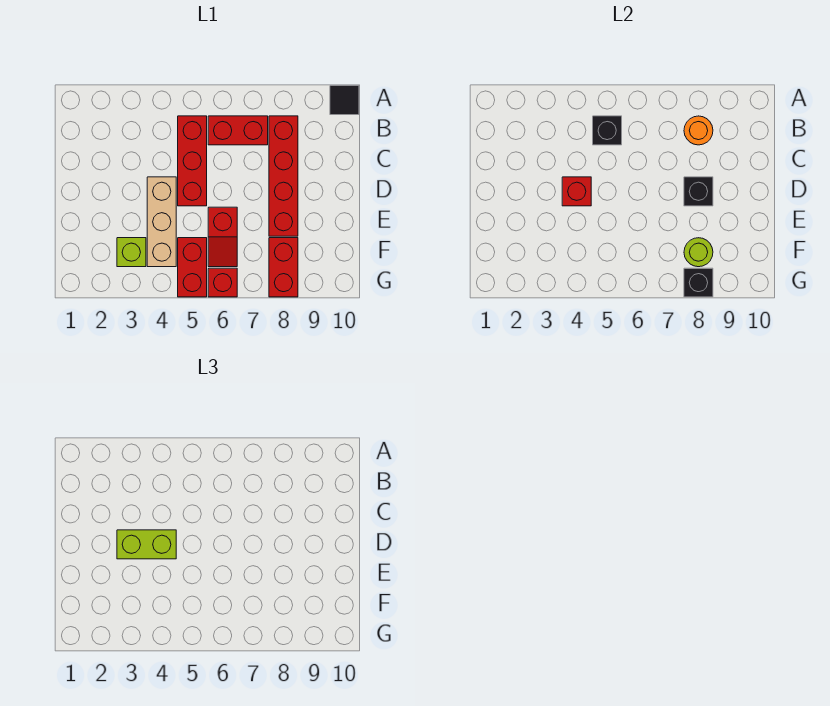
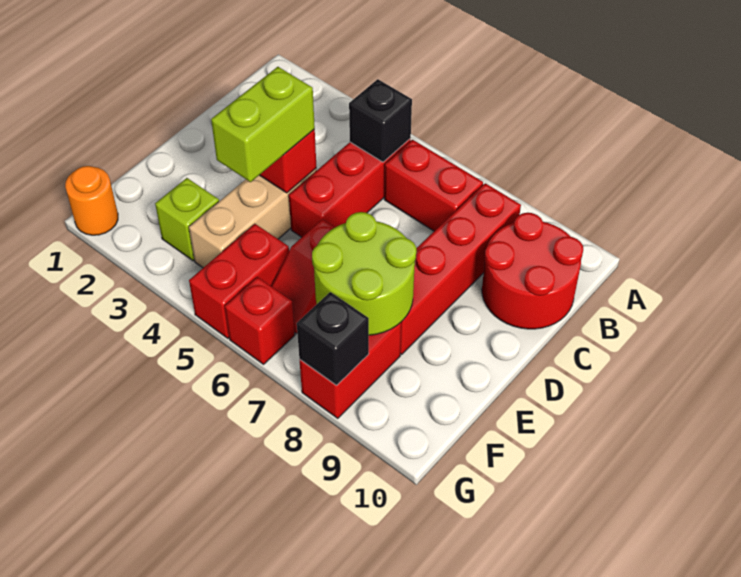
black 1x1 tile [330,86,359,115] -> none
orange 1x1 round brick [684,116,713,145] -> orange 1x1 round brick moved to [65,166,118,235]
none -> red 2x2 round brick [482,213,583,329]
lime 1x2 brick [117,530,176,559] -> lime 1x2 brick turned to [211,67,315,182]
black 1x1 brick [684,177,713,206] -> none
lime 1x1 round brick [684,238,713,267] -> lime 2x2 round brick [312,212,416,335]

